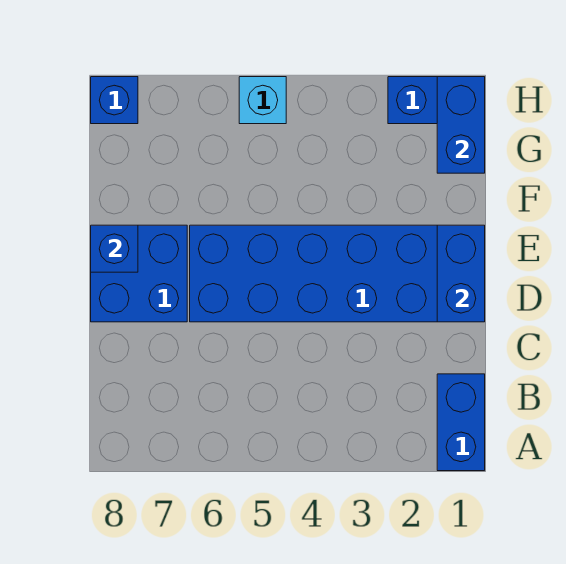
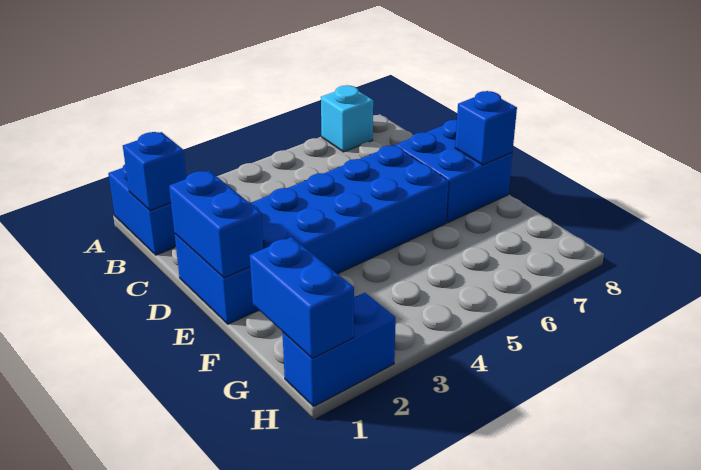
cyan 1x1 brick [239,77,286,124] -> cyan 1x1 brick moved to [321,85,373,152]
blue 1x1 brick [91,77,138,124] -> blue 1x1 brick moved to [123,132,186,211]

